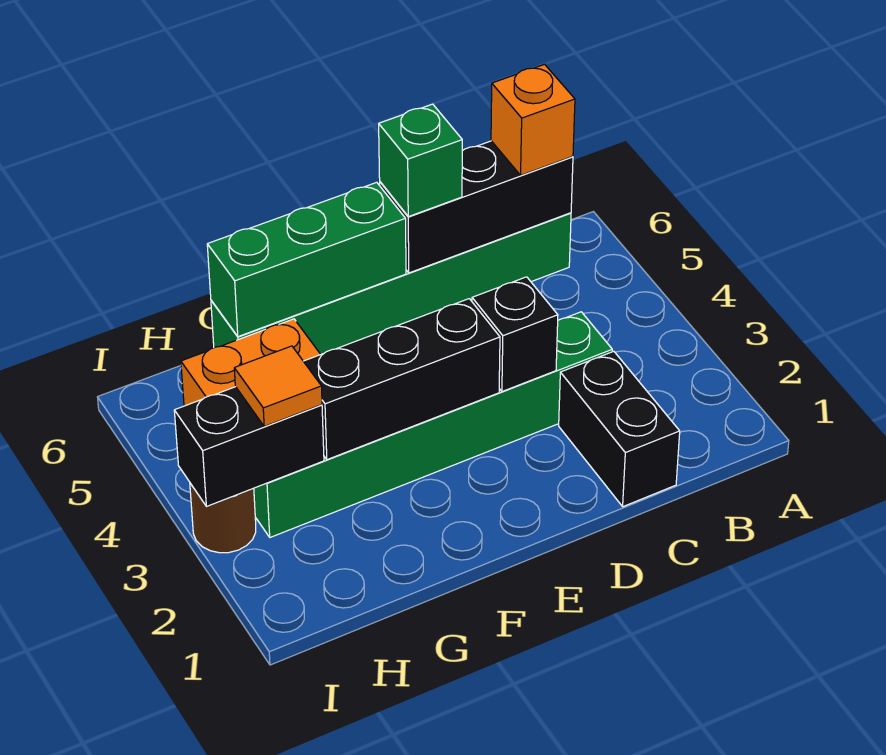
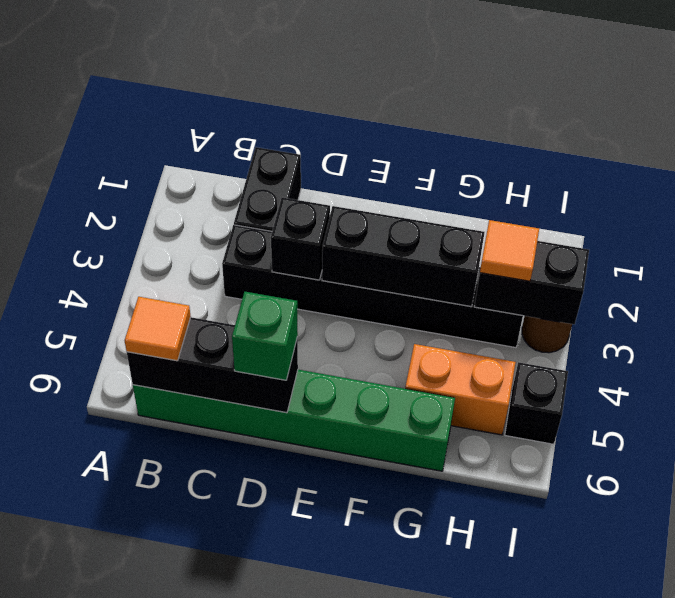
orange 1x1 brick [491,64,575,175] -> orange 1x1 tile [125,297,191,361]
green 1x6 brick [254,312,612,537] -> black 1x6 brick [222,225,523,348]
green 1x3 brick [207,182,406,337] -> none
none -> black 1x1 brick [505,362,568,444]

